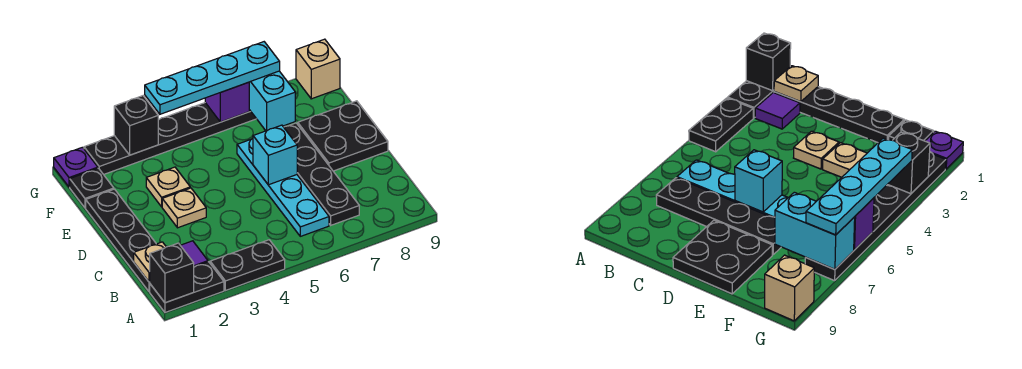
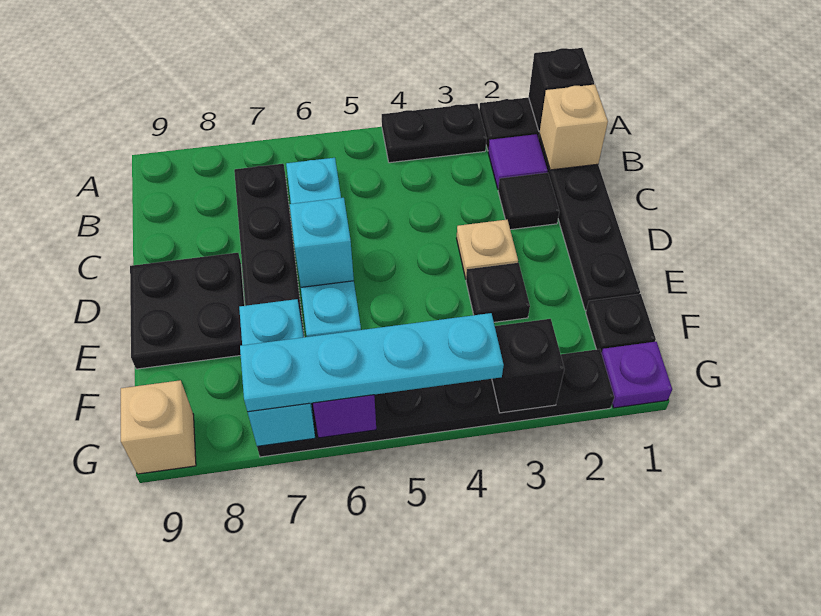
tan 1x1 plate [134,242,166,282] -> tan 1x1 brick [539,85,608,170]
none -> black 1x1 tile [498,173,559,230]
tan 1x1 plate [146,167,190,207] -> black 1x1 plate [466,263,530,322]

